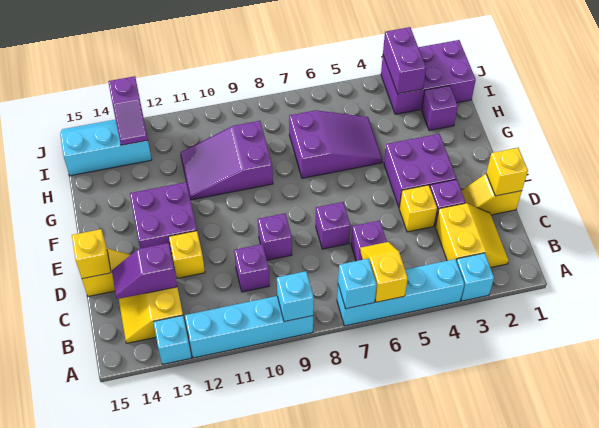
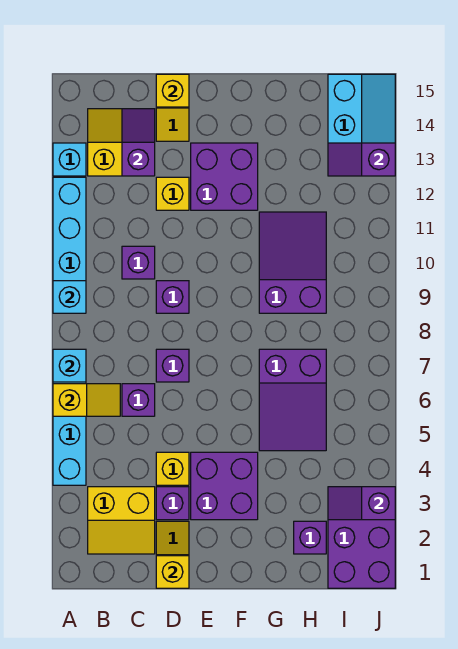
cyan 1x1 brick [457,253,494,301] -> none
purple 1x2 brick [383,27,426,94] -> purple 1x2 slope [328,487,395,520]

